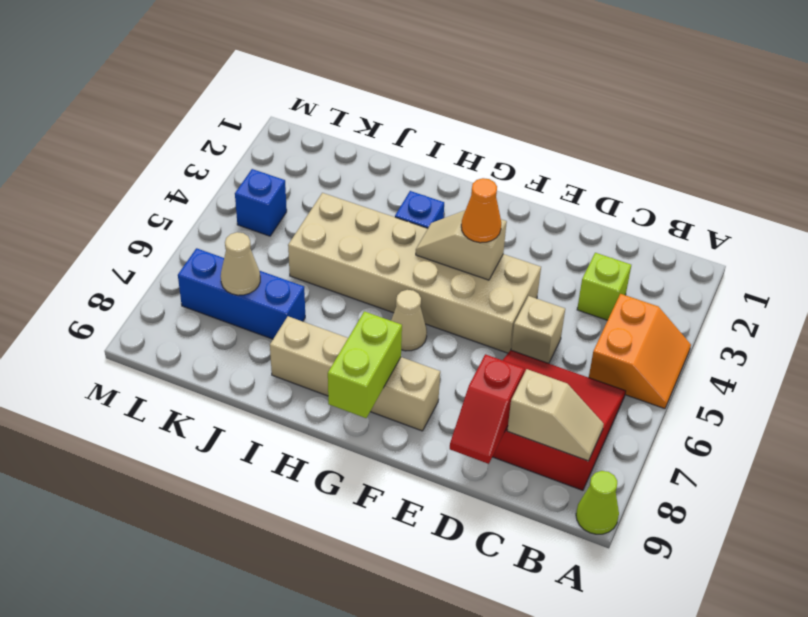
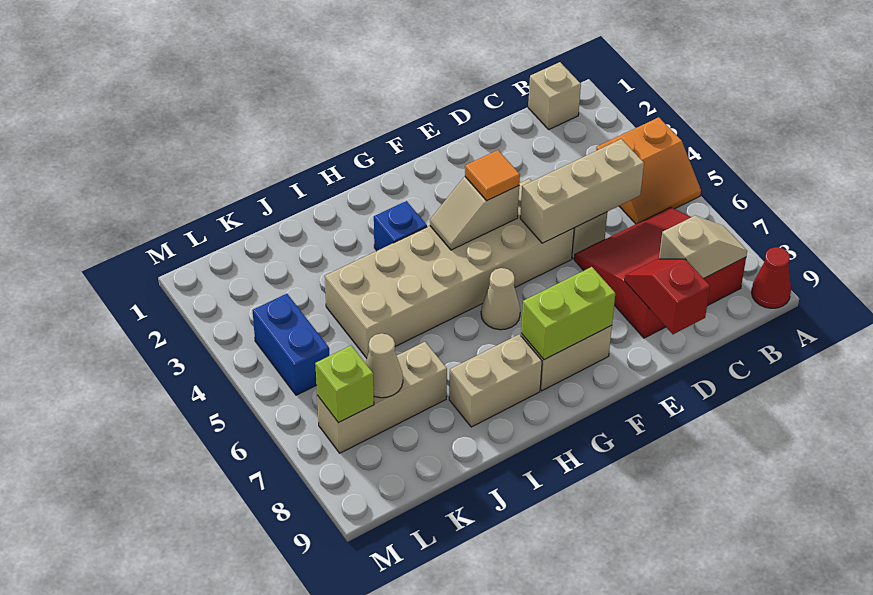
orange 2x2 slope [589,294,691,409] -> orange 2x2 slope turned to [596,117,701,224]
lime 1x1 cone [576,471,619,534] -> red 1x1 cone [751,247,791,308]
none -> tan 1x1 brick [528,62,581,129]
lime 1x1 brick [577,253,631,320] -> lime 1x1 brick moved to [315,346,374,423]
none -> tan 1x3 brick [520,139,644,243]
red 1x2 slope [450,354,524,464] -> red 1x2 slope turned to [625,259,710,334]
orange 1x1 cone [461,178,501,243] -> orange 1x1 tile [465,150,520,201]
lime 1x2 brick [328,311,402,418] -> lime 1x2 brick turned to [521,267,615,360]
blue 1x3 brick [178,248,305,339] -> tan 1x3 brick [317,342,447,453]
blue 1x1 brick [235,169,287,236] -> blue 1x2 brick [253,294,329,395]

